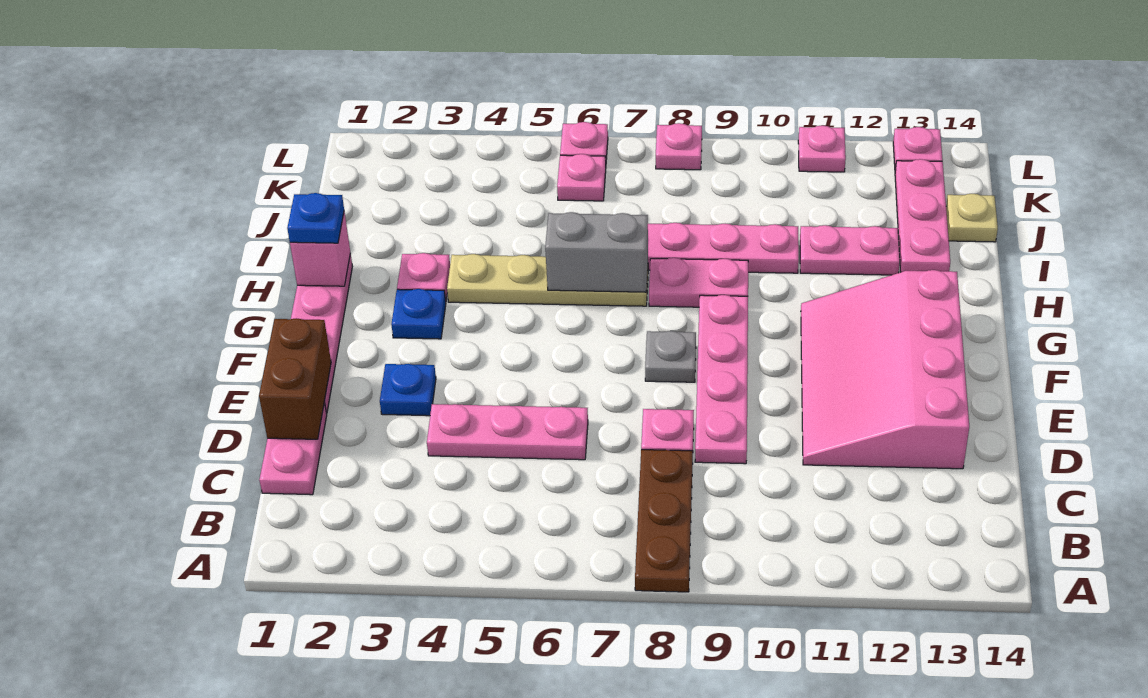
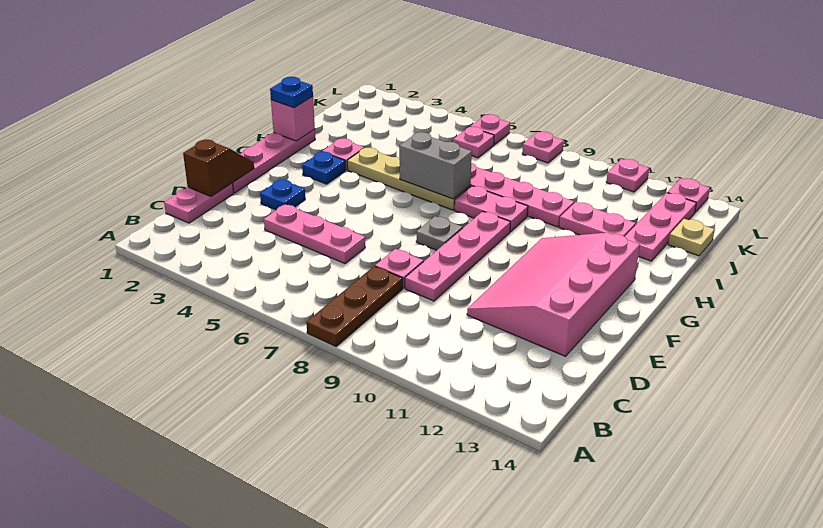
brown 1x2 brick [259,318,331,439] -> brown 1x2 slope [183,140,254,197]

